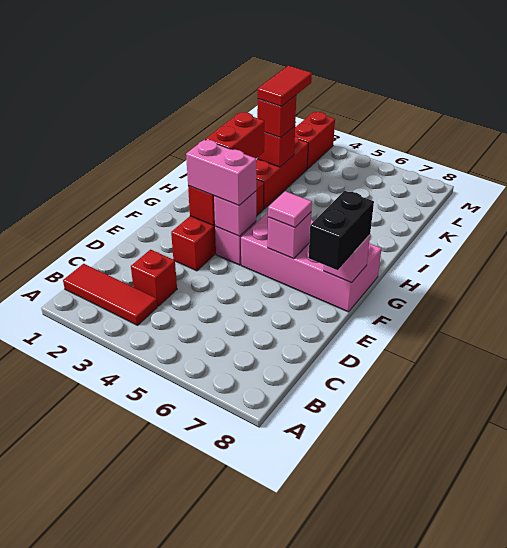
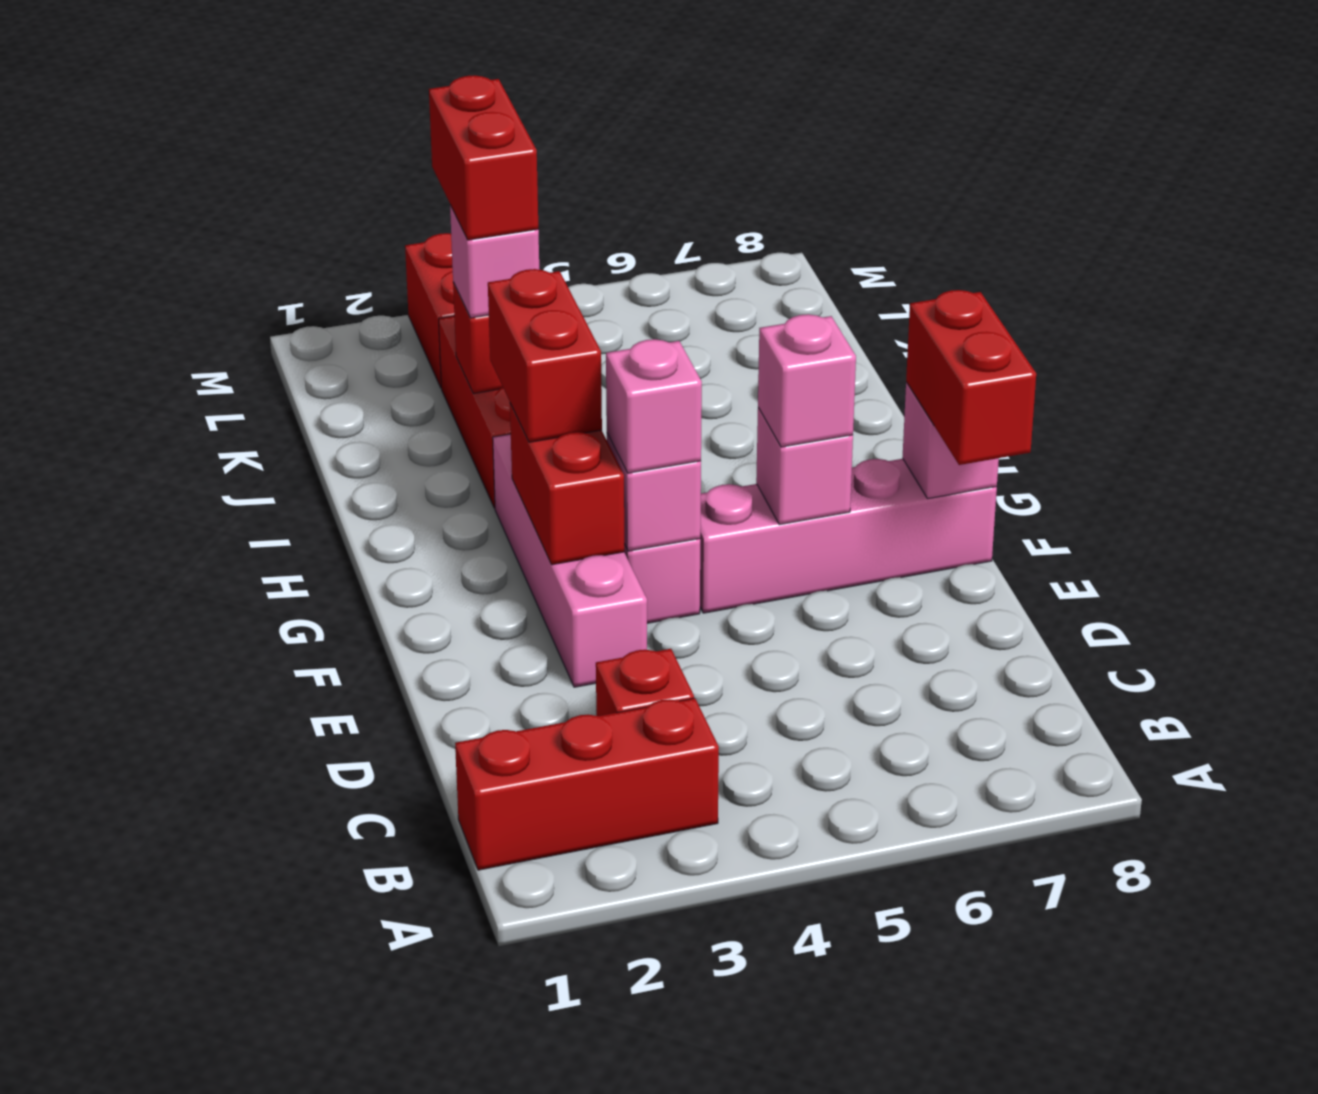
red 1x3 tile [63,264,157,325] -> red 1x3 brick [455,698,719,870]
red 1x4 brick [171,179,264,271] -> pink 1x4 brick [493,434,647,687]
black 1x2 brick [308,191,374,270] -> red 1x2 brick [906,290,1036,465]
pink 1x2 brick [186,140,256,205] -> pink 1x1 brick [606,339,702,473]
pink 2x4 brick [241,212,382,312] -> pink 1x4 brick [700,459,997,613]
pink 1x1 tile [268,191,312,228] -> pink 1x1 brick [758,314,856,447]
red 1x1 brick [257,96,296,138] -> pink 1x1 brick [450,205,539,318]
red 1x2 tile [258,66,312,107] -> red 1x2 brick [429,75,538,240]

